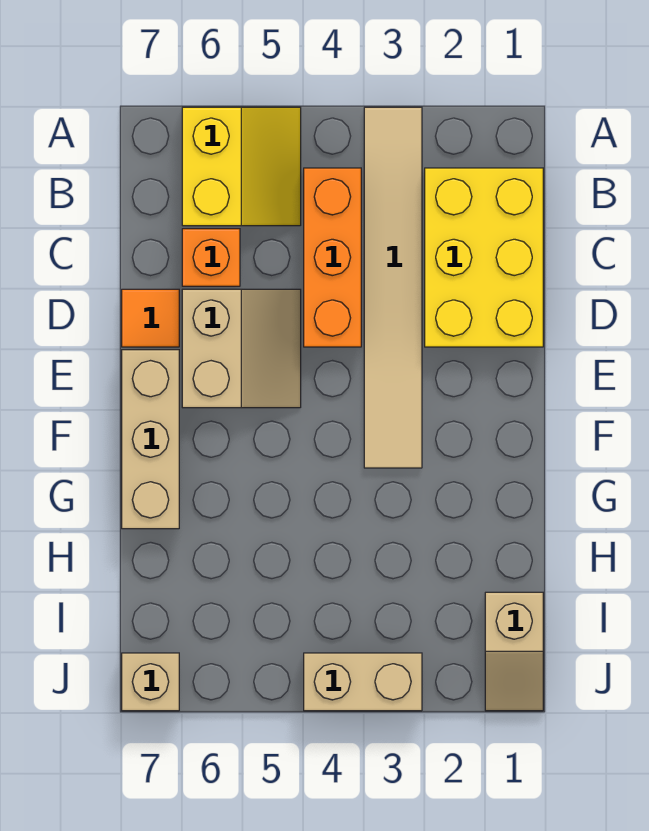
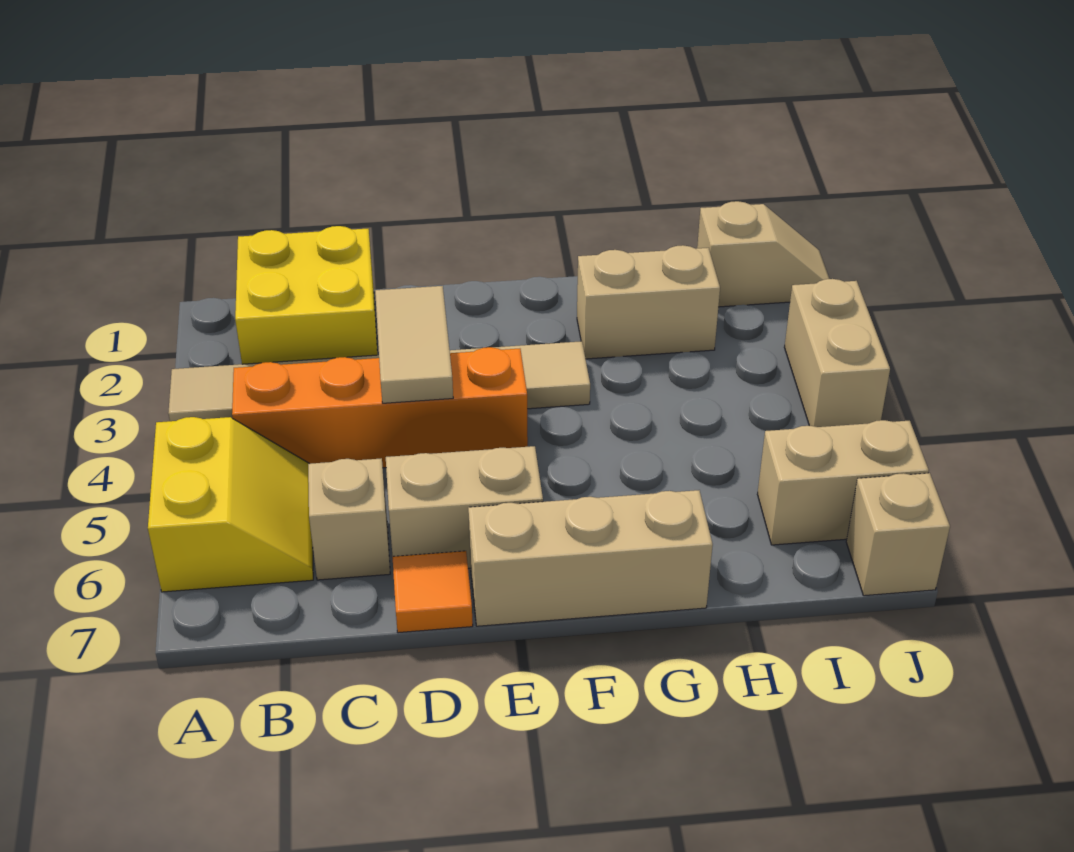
yellow 2x2 slope [182,107,301,226] -> yellow 2x2 slope turned to [148,417,313,592]
yellow 2x3 brick [425,168,543,347] -> yellow 2x2 brick [235,226,377,364]
orange 1x3 brick [304,168,361,347] -> orange 1x4 brick [232,347,528,468]
orange 1x1 brick [182,229,240,286] -> tan 1x1 brick [308,458,390,580]
none -> tan 1x2 tile [375,286,453,403]
none -> tan 1x2 brick [577,245,720,359]
none -> tan 1x2 brick [757,420,929,545]

